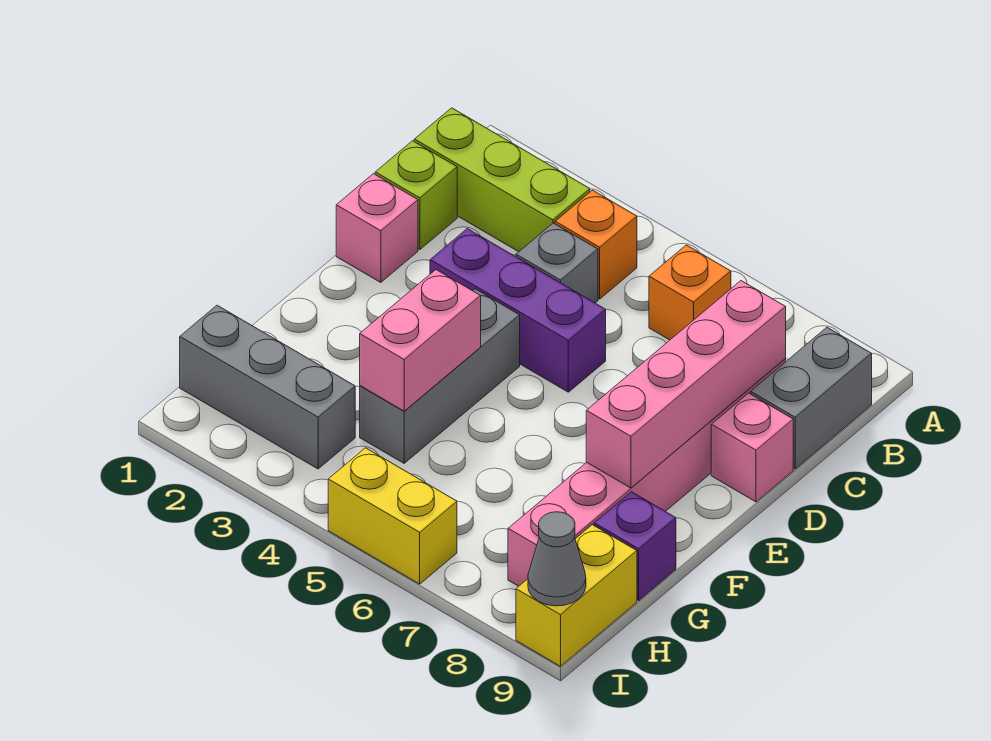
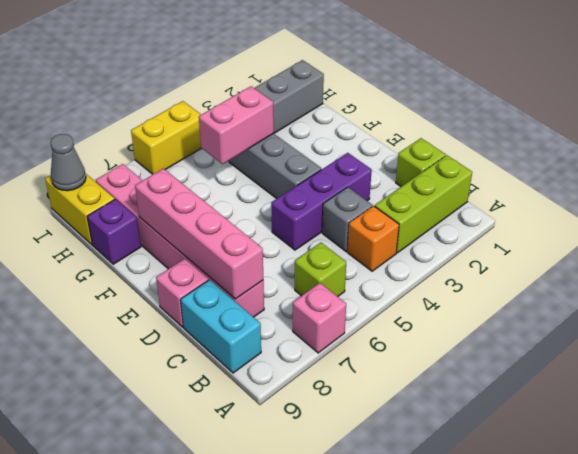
orange 1x1 brick [649,245,731,340] -> lime 1x1 brick [295,243,346,297]
grey 1x2 brick [751,328,872,469] -> cyan 1x2 brick [181,280,261,373]
pink 1x1 brick [336,174,418,283] -> pink 1x1 brick moved to [293,283,346,353]
pink 1x2 brick [360,270,481,411] -> pink 1x2 brick turned to [199,86,274,164]

